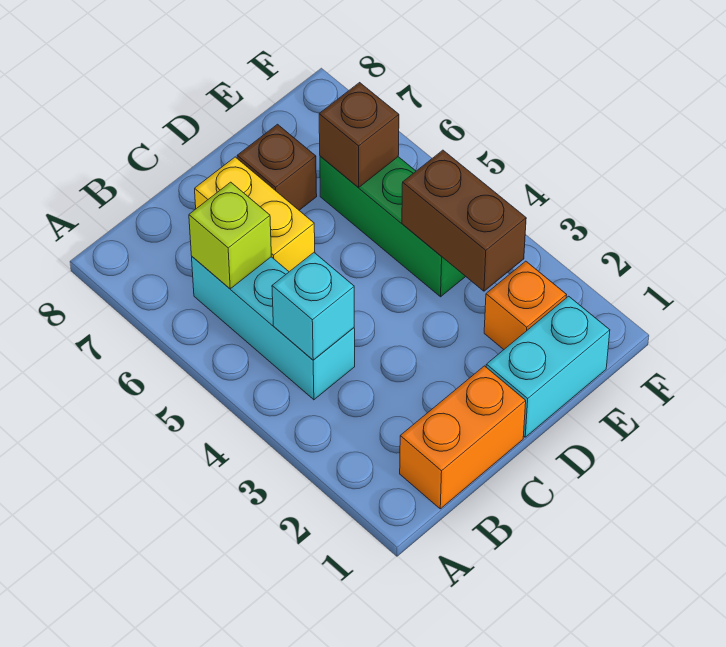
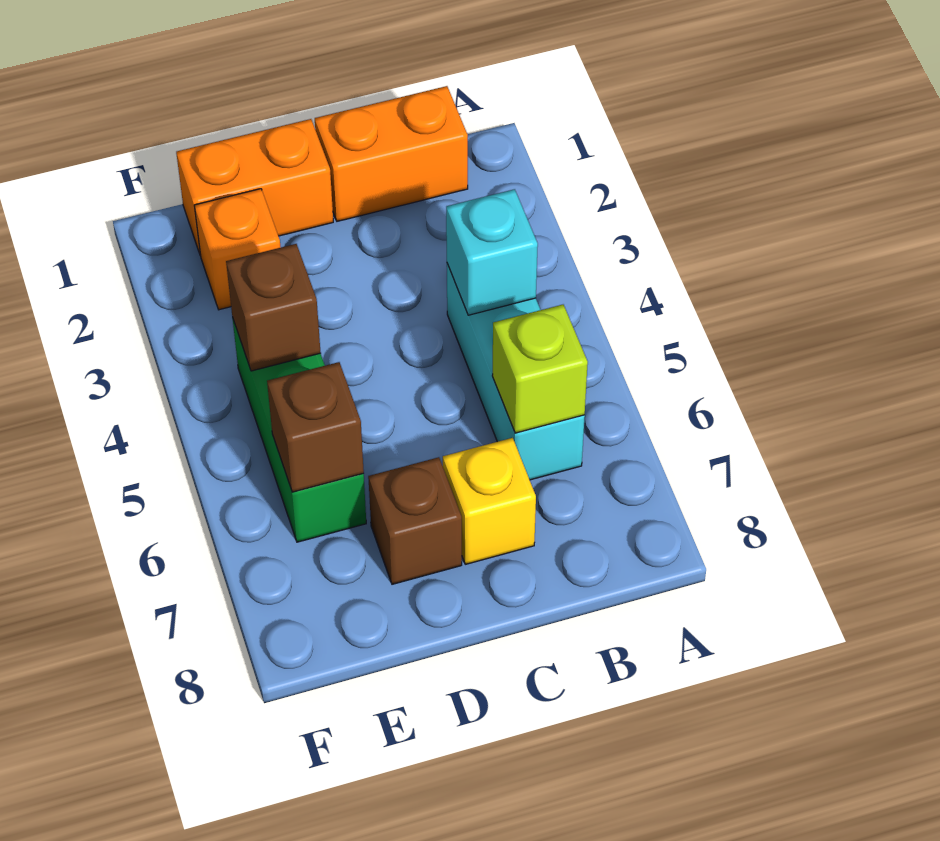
yellow 1x2 brick [195,157,315,272] -> yellow 1x1 brick [443,438,536,564]
cyan 1x2 brick [486,296,610,437] -> orange 1x2 brick [176,119,333,256]
brown 1x2 brick [402,150,526,291] -> brown 1x1 brick [226,244,321,371]

